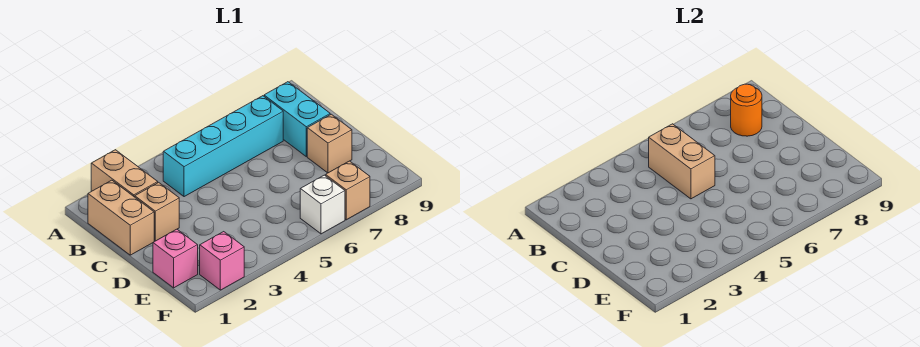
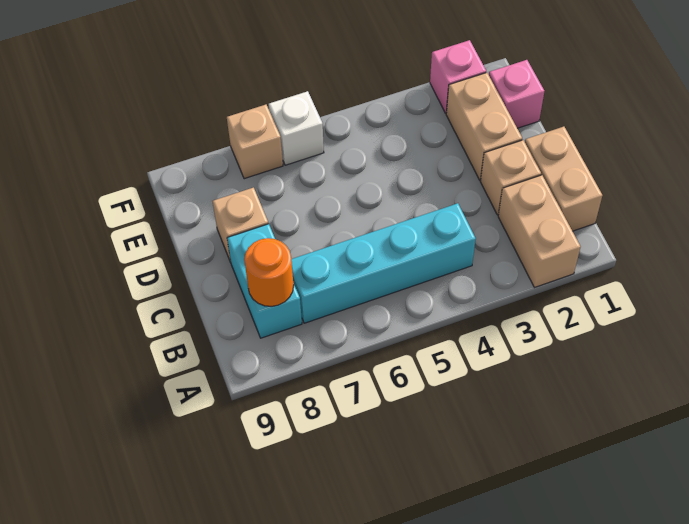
tan 1x2 brick [649,124,715,199] -> tan 1x2 brick moved to [446,73,522,180]

